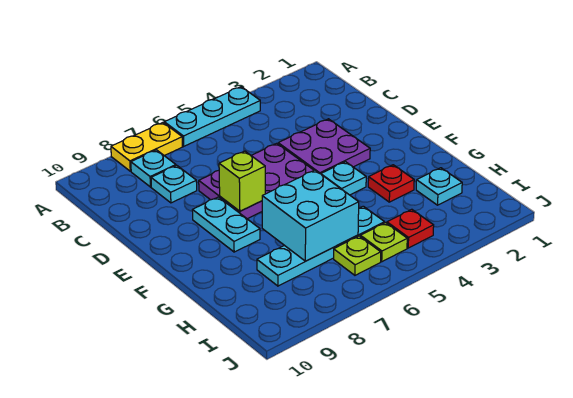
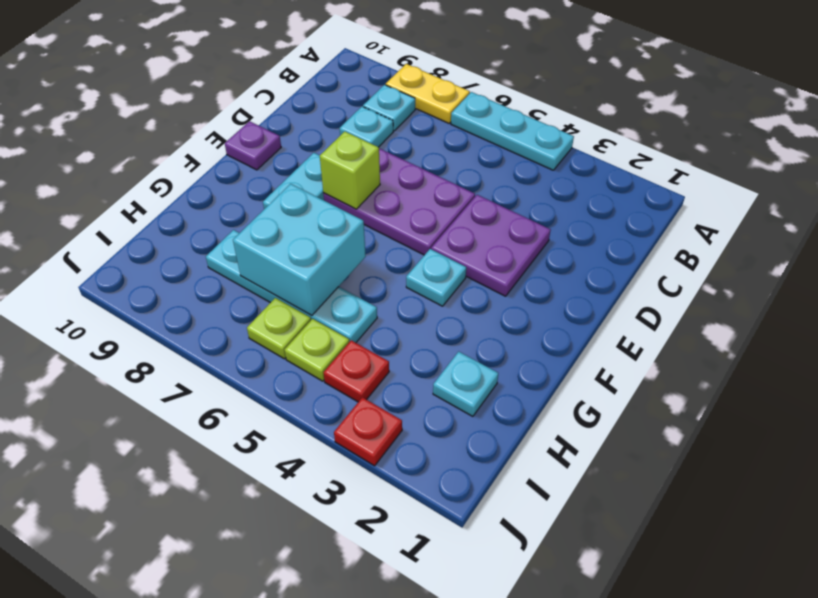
none -> purple 1x1 plate [225,121,281,170]
red 1x1 plate [368,165,414,202] -> red 1x1 plate moved to [334,397,402,466]

